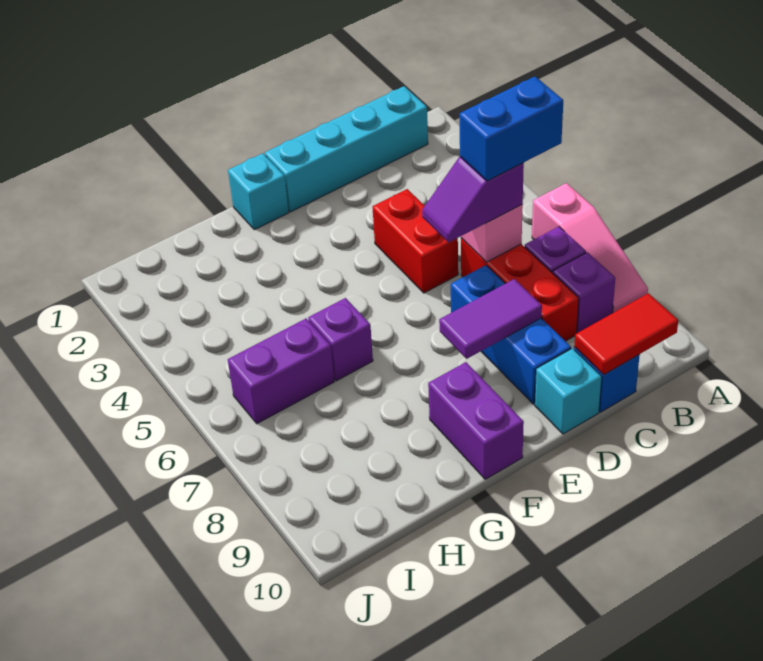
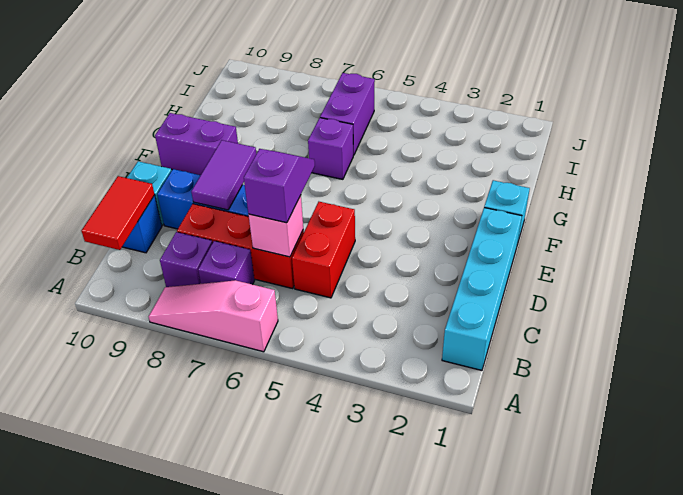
blue 1x2 brick [460,77,563,181] -> none
red 1x2 brick [373,189,458,293] -> red 1x2 brick turned to [292,202,355,298]

